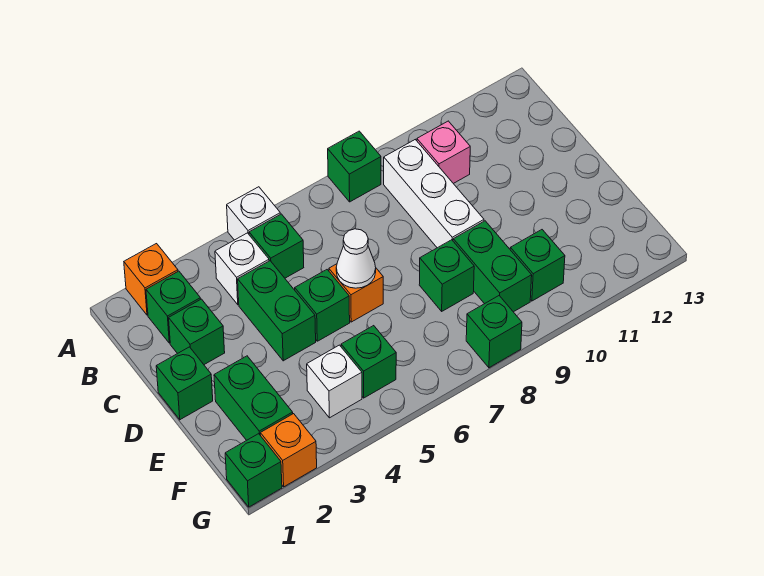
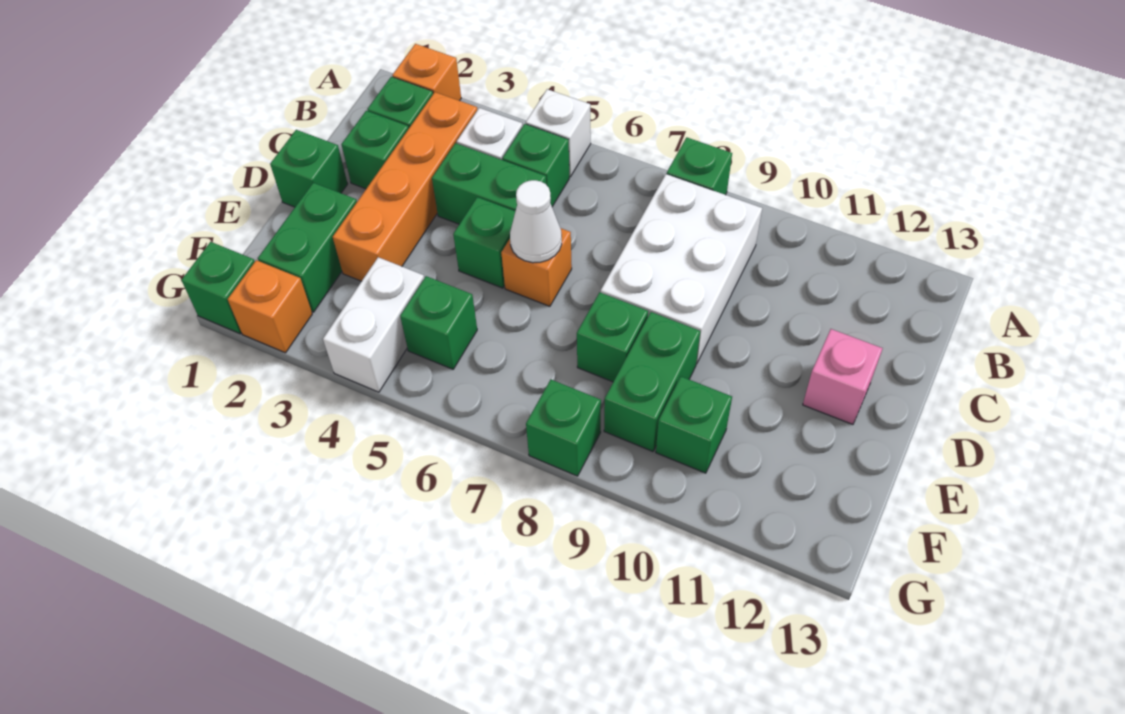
none -> orange 1x4 brick [333,92,477,281]
white 1x3 brick [384,140,484,248] -> white 2x3 brick [601,174,762,364]
pink 1x1 brick [417,121,470,184] -> pink 1x1 brick moved to [803,329,883,424]
green 1x2 brick [238,261,316,361] -> green 1x2 brick turned to [432,143,546,224]
white 1x1 brick [307,345,362,418] -> white 1x2 brick [323,257,424,392]

